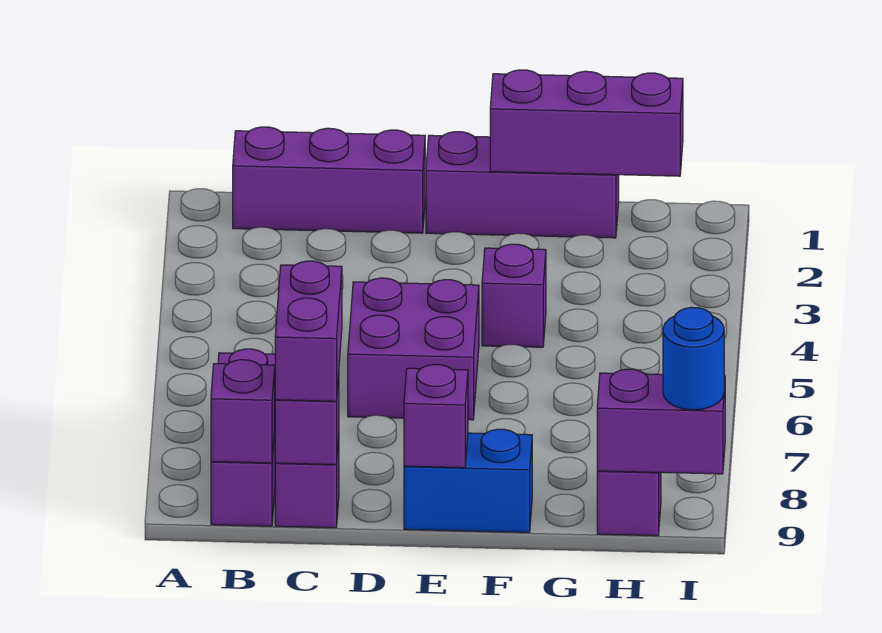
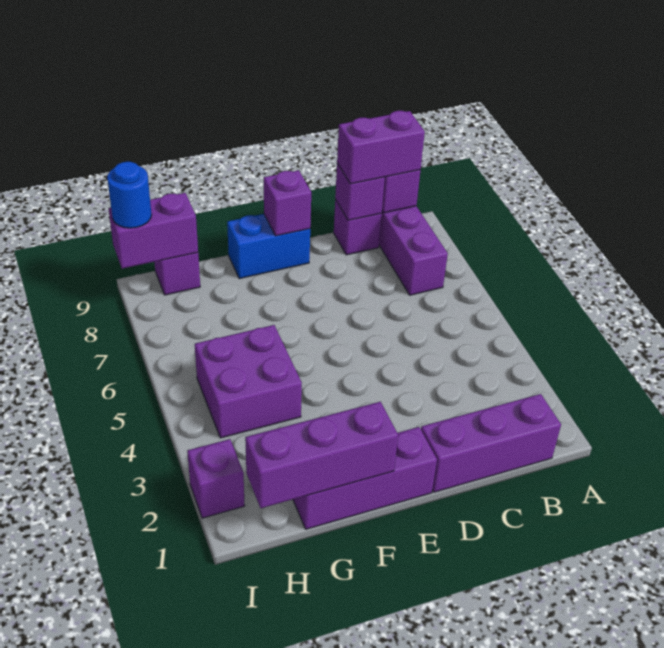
purple 1x2 brick [275,261,342,401] -> purple 1x2 brick turned to [337,111,425,184]
purple 2x2 brick [348,278,479,420] -> purple 2x2 brick moved to [195,325,302,438]
purple 1x1 brick [482,244,546,347] -> purple 1x1 brick moved to [187,439,245,518]

